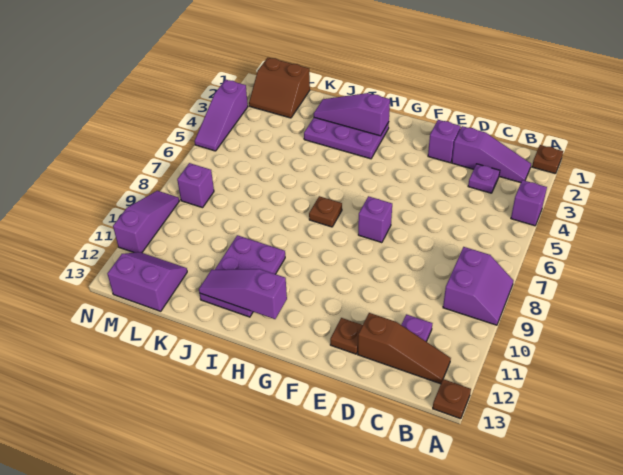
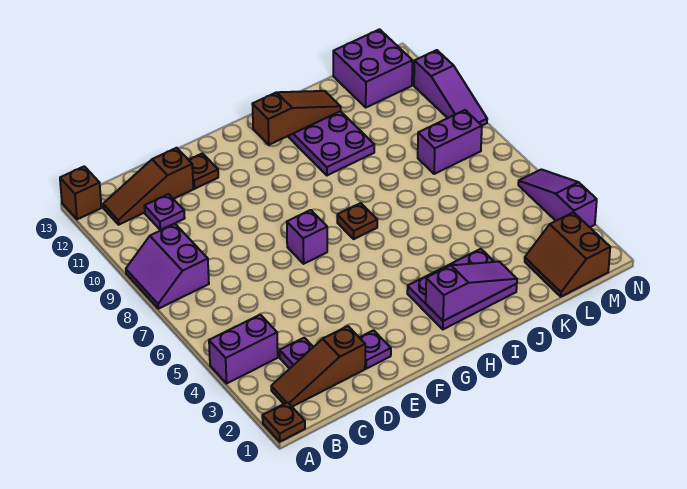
purple 1x1 brick [511,180,547,226] -> purple 1x2 brick [209,315,278,383]
brown 1x1 plate [433,379,471,419] -> brown 1x1 brick [60,166,101,219]
purple 1x3 slope [452,126,531,183] -> brown 1x3 slope [271,326,365,407]
purple 1x1 brick [428,120,461,163] -> purple 1x1 plate [359,330,391,369]
purple 1x3 slope [199,269,287,319] -> brown 1x3 slope [252,91,341,145]
brown 2x2 slope [249,58,310,118] -> brown 2x2 slope turned to [525,212,610,297]
purple 2x2 slope [107,252,187,311] -> purple 2x2 brick [333,29,412,107]
purple 1x1 brick [177,163,214,208] -> purple 1x2 brick [418,110,482,174]

